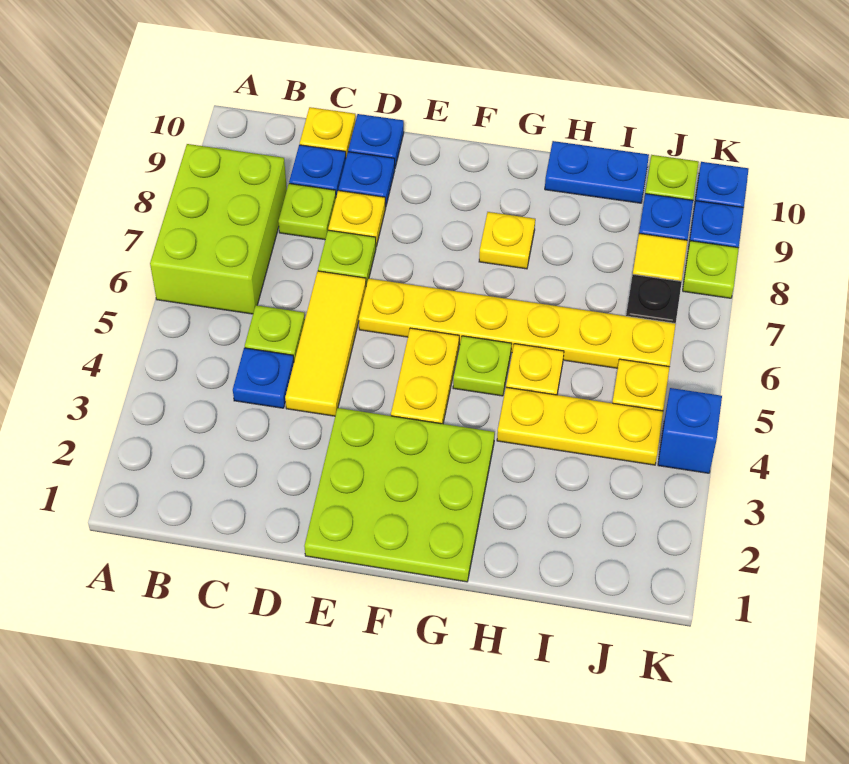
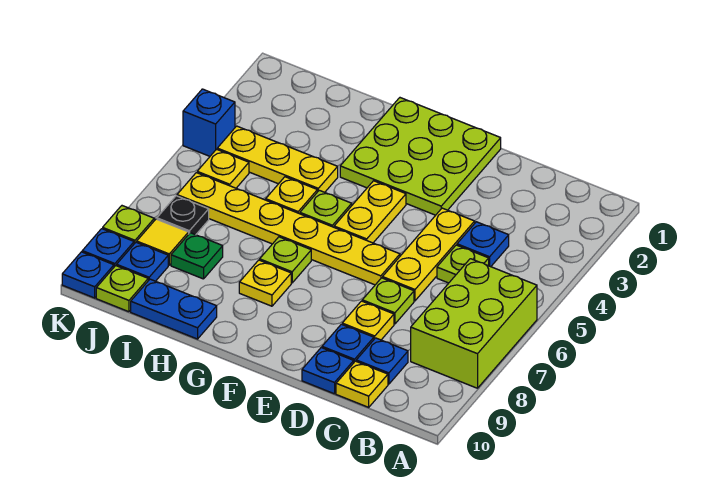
lime 1x1 plate [278,184,336,240] -> lime 1x1 plate moved to [260,237,311,283]
yellow 1x3 tile [285,271,366,416] -> yellow 1x3 plate [383,208,475,301]
none -> green 1x1 plate [171,233,223,279]

